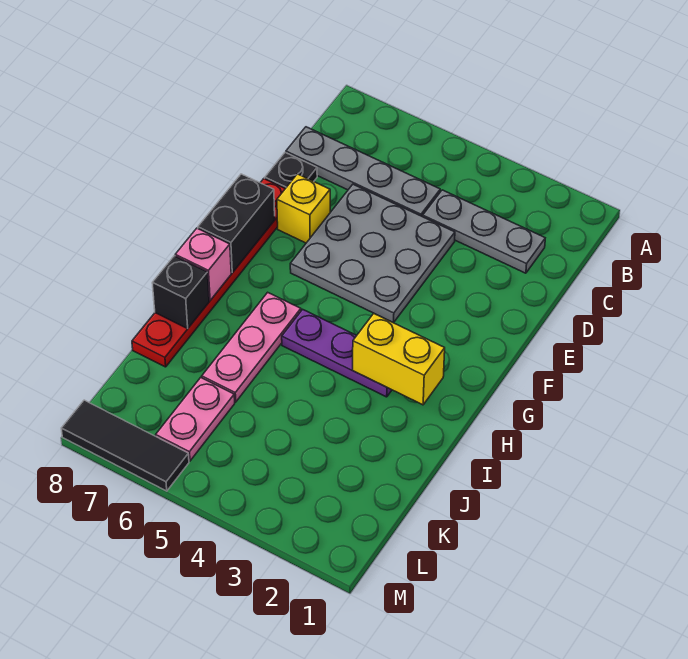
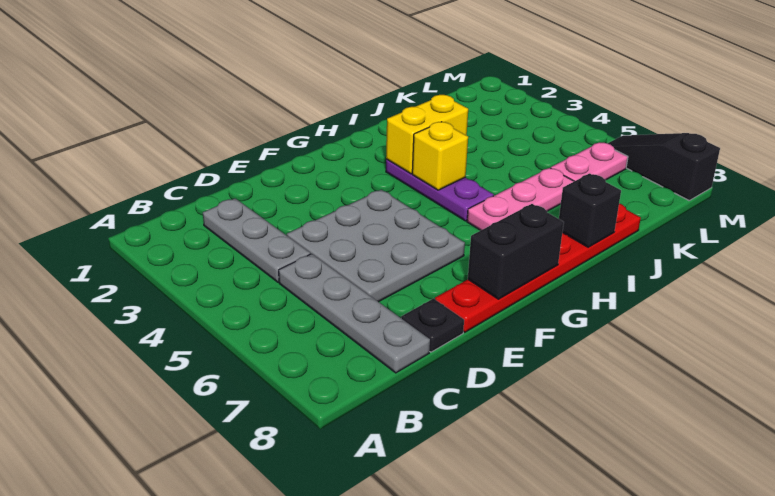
yellow 1x1 brick [277,174,330,243] -> yellow 1x1 brick moved to [412,122,468,190]
yellow 1x2 brick [353,313,445,405] -> yellow 1x2 brick turned to [386,95,468,174]
pink 1x1 brick [175,228,231,300] -> none
black 1x3 tile [61,400,189,491] -> black 1x3 slope [608,133,720,200]

